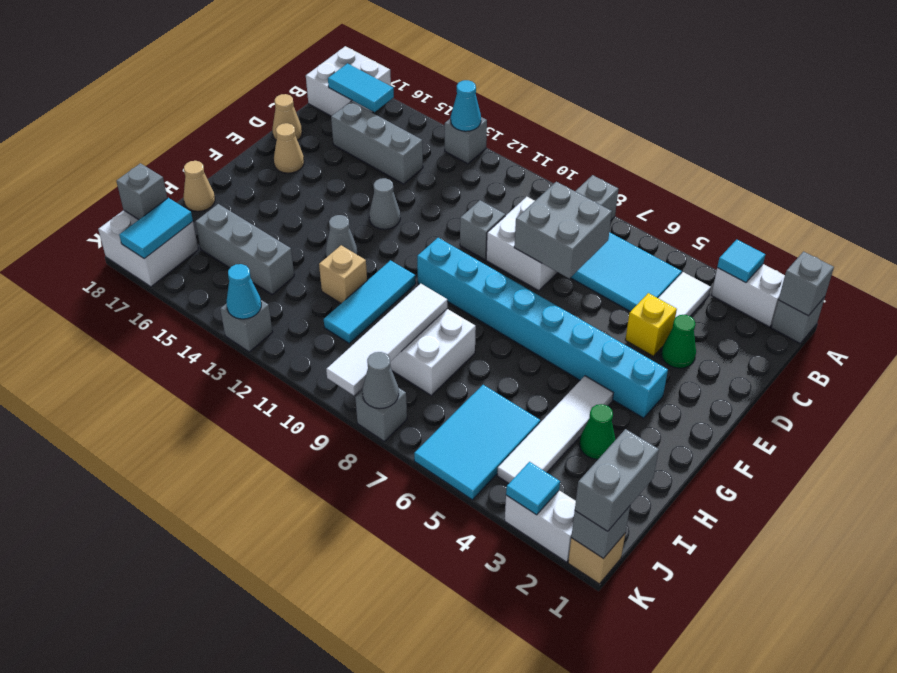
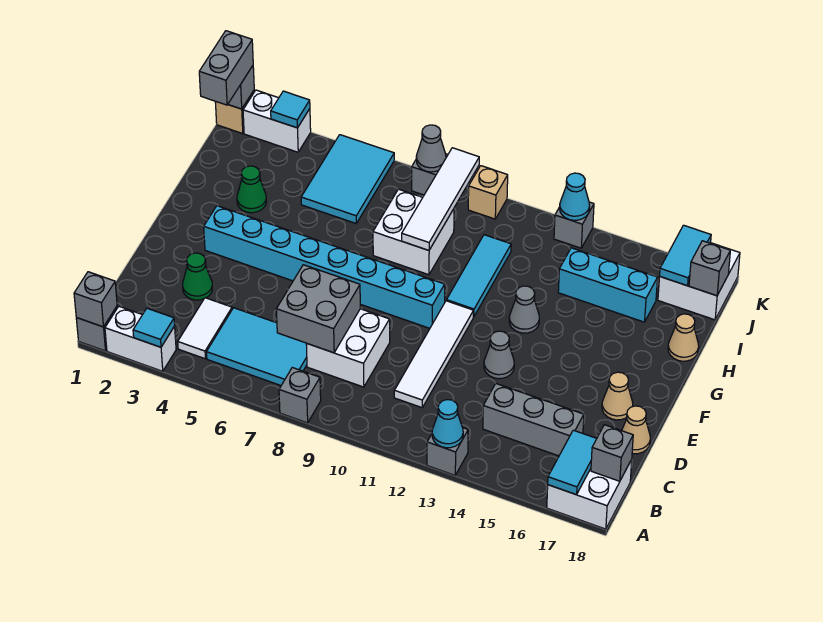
cyan 1x2 tile [328,64,394,112] -> cyan 1x2 tile turned to [548,430,597,495]
yellow 1x1 brick [625,293,677,356] -> none
grey 1x1 brick [460,200,505,260] -> grey 1x1 brick moved to [591,425,633,481]
white 1x4 tile [497,376,613,483] -> white 1x4 tile moved to [394,301,474,408]
tan 1x1 brick [319,245,367,303] -> tan 1x1 brick moved to [468,166,508,219]
grey 1x3 brick [196,204,294,294] -> cyan 1x3 brick [558,248,658,322]

